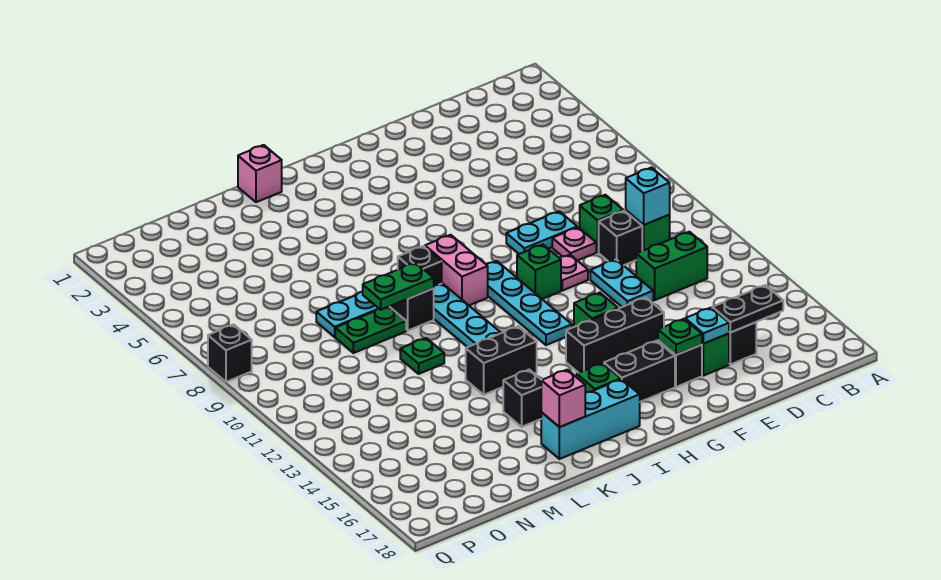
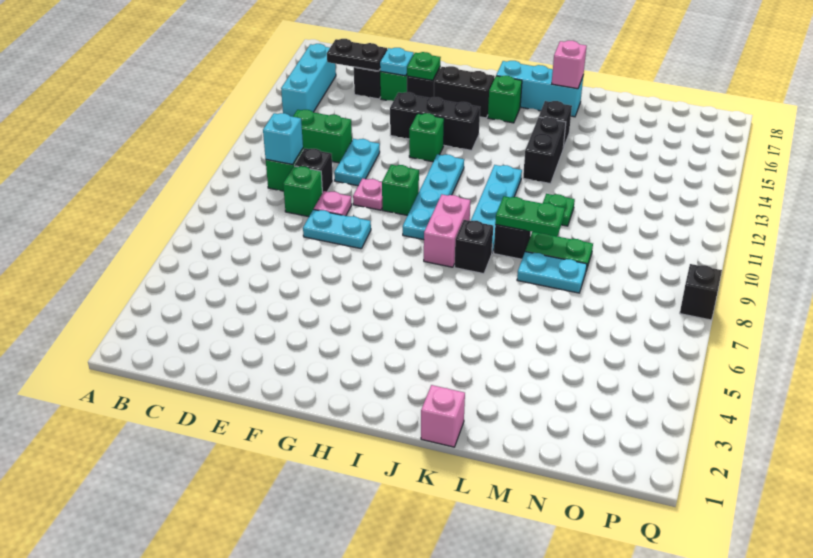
none -> cyan 1x3 brick [281,44,336,117]
black 1x2 brick [466,326,537,395] -> black 1x2 brick turned to [523,117,566,184]

